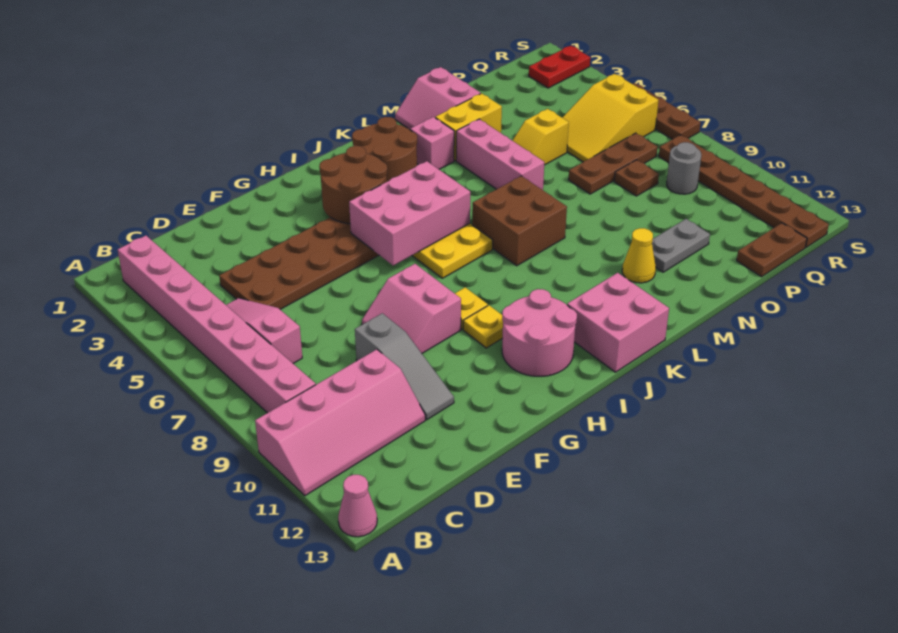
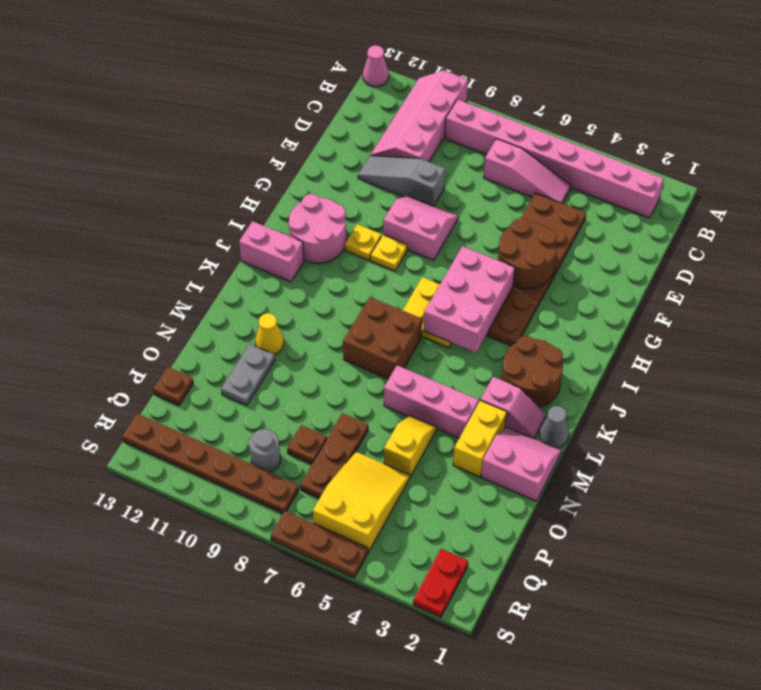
brown 2x2 round brick [319,146,387,224] -> brown 2x2 round brick moved to [498,218,557,289]
pink 2x2 brick [567,273,669,372] -> pink 1x2 brick [239,221,304,282]
none -> grey 1x1 cone [539,406,569,448]
brown 1x2 plate [737,223,807,277] -> brown 1x1 plate [153,367,193,405]

